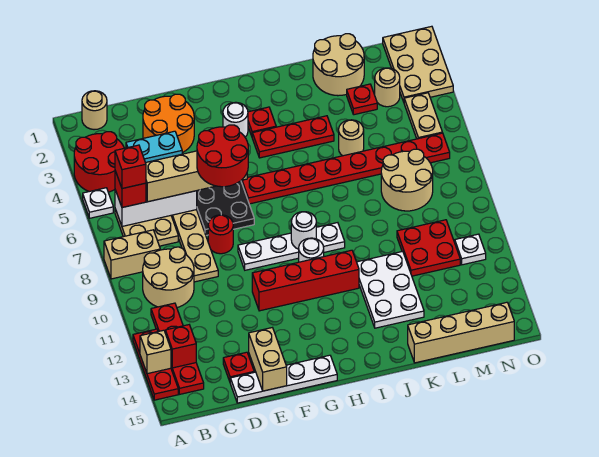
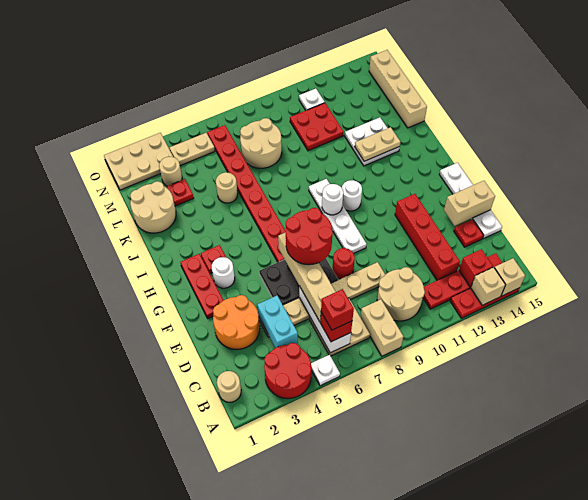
none -> tan 1x1 brick [494,258,525,296]
red 1x4 brick [252,250,359,311] -> red 1x4 brick moved to [395,194,460,280]
red 1x3 plate [252,116,334,158] -> red 1x3 plate moved to [180,254,223,318]
white 2x3 plate [357,251,424,328] -> white 2x2 plate [345,117,400,166]
none -> tan 1x2 plate [355,127,400,161]

